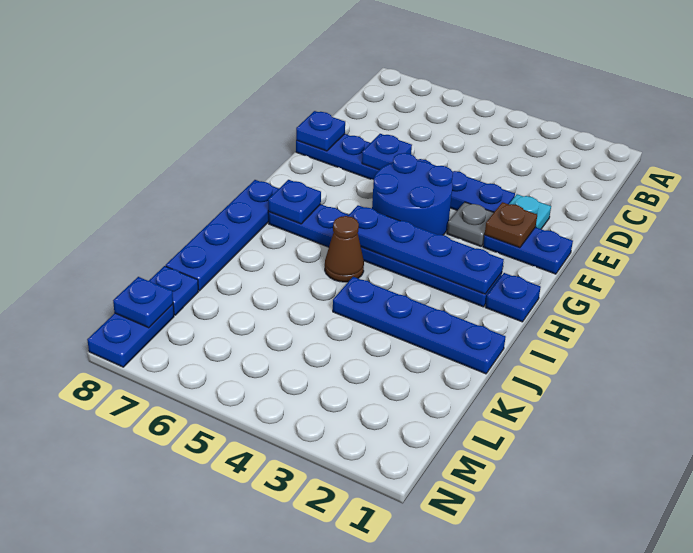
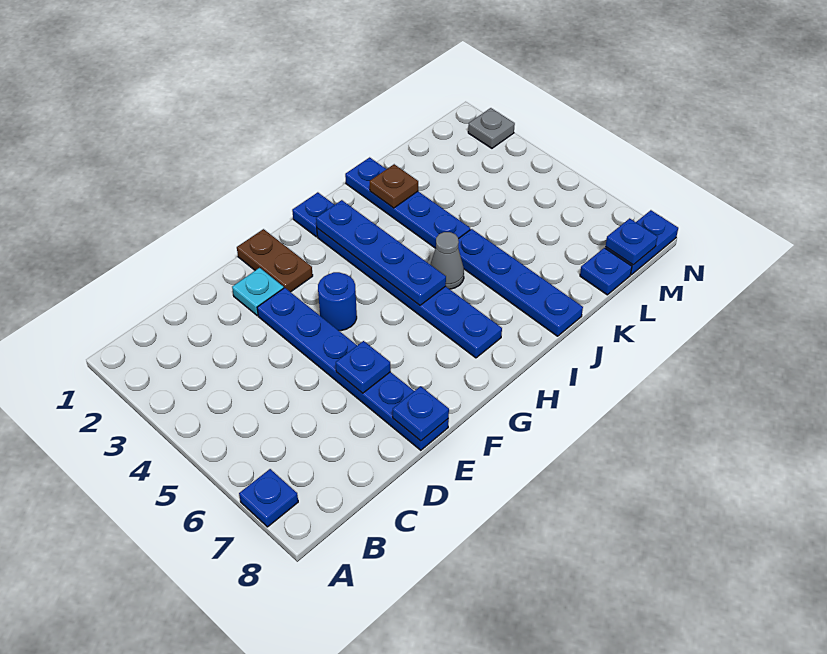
blue 1x2 plate [483,227,573,274] -> brown 1x2 plate [237,229,313,292]
brown 1x1 plate [485,202,537,248] -> brown 1x1 plate moved to [370,164,418,208]
grey 1x1 plate [447,202,494,246] -> grey 1x1 plate moved to [468,108,515,148]
blue 2x2 round brick [372,153,453,235] -> blue 1x1 round brick [318,272,357,331]
blue 1x1 plate [268,180,321,224] -> blue 1x1 plate moved to [239,469,298,527]
blue 1x4 plate [166,180,279,291] -> blue 1x4 plate turned to [458,229,583,336]
brown 1x1 cone [325,216,364,282] -> grey 1x1 cone [430,232,464,289]

